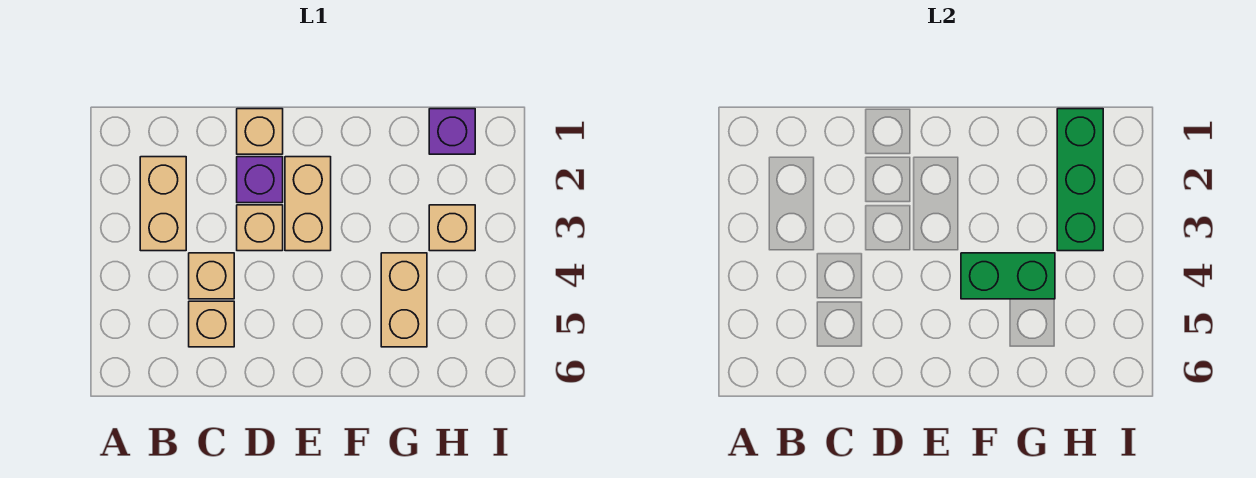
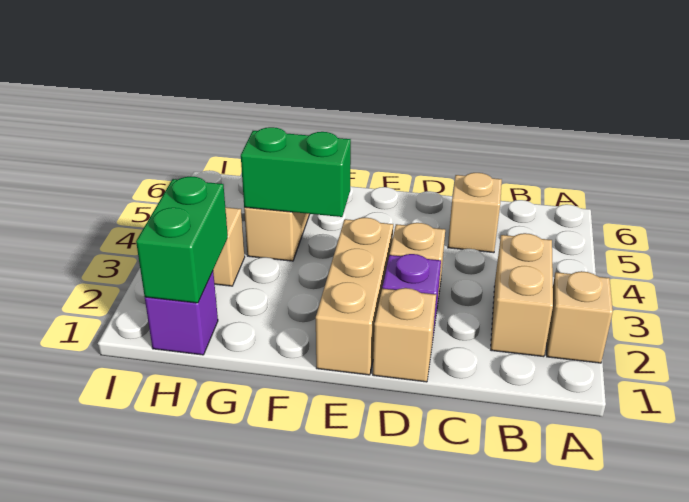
tan 1x1 brick [189,253,234,299] -> tan 1x1 brick moved to [547,271,613,363]
tan 1x2 brick [285,157,331,251] -> tan 1x3 brick [316,218,393,375]
green 1x3 brick [1057,109,1103,251] -> green 1x2 brick [136,177,228,303]

